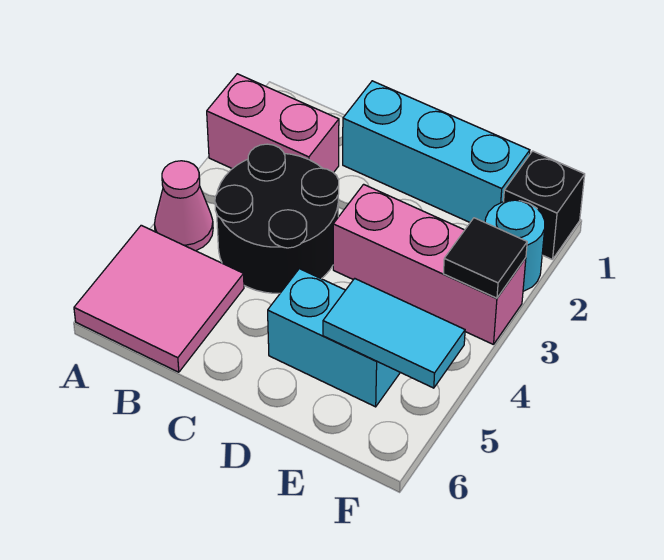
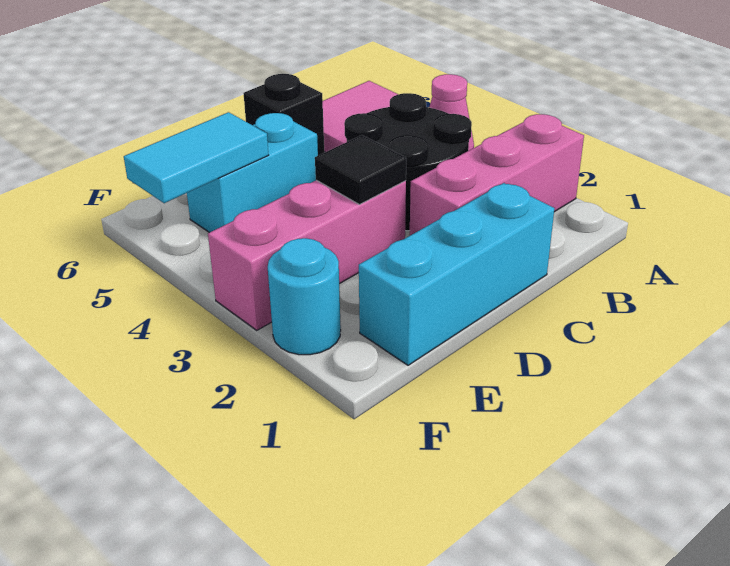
pink 1x2 brick [207,74,339,173] -> pink 1x3 brick [410,114,584,235]
black 1x1 brick [504,151,585,260] -> black 1x1 brick moved to [243,74,324,155]
black 1x1 tile [443,218,527,298] -> black 1x1 tile moved to [315,135,406,205]

